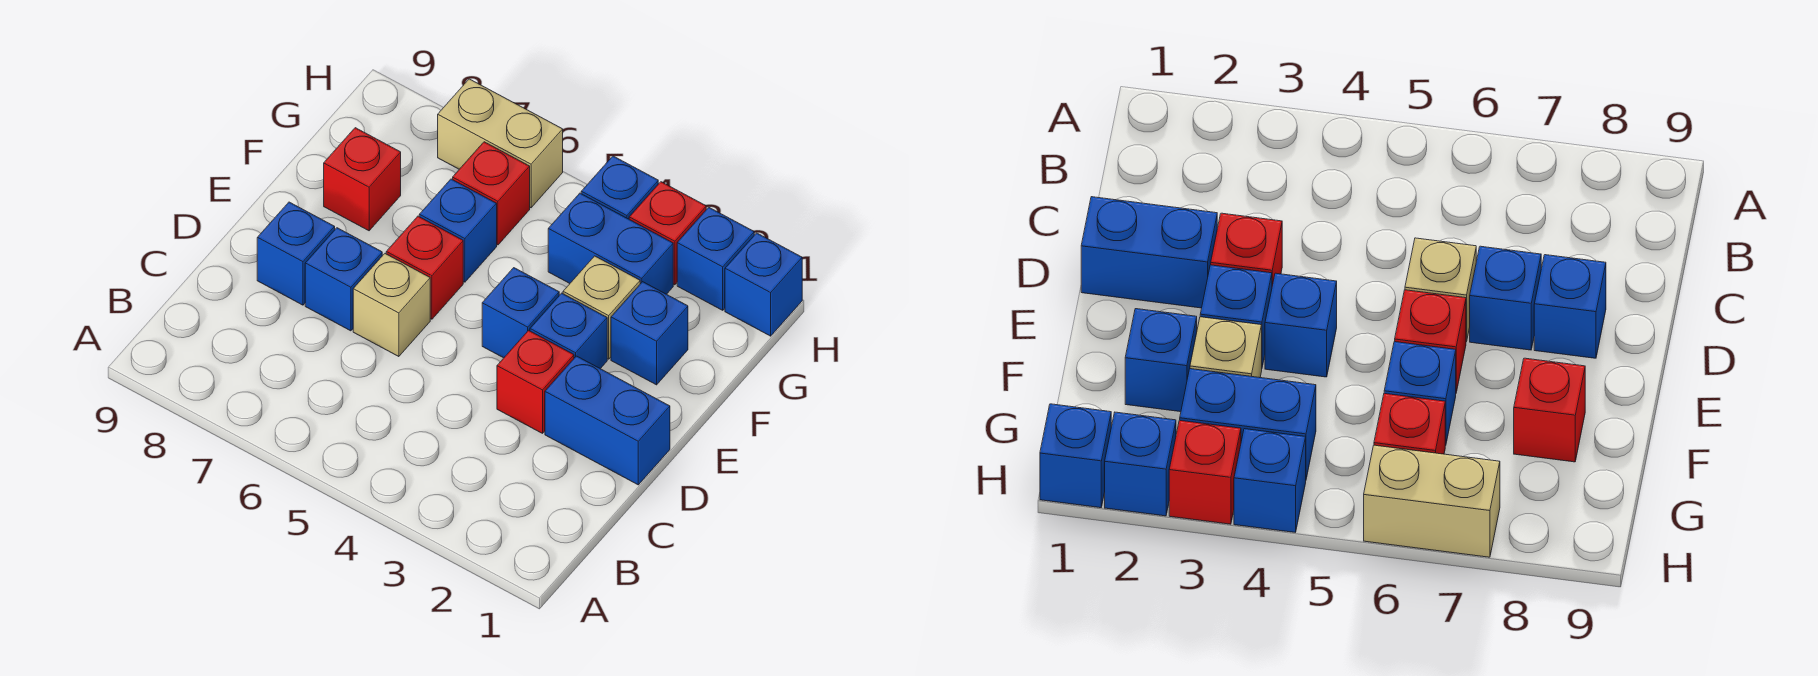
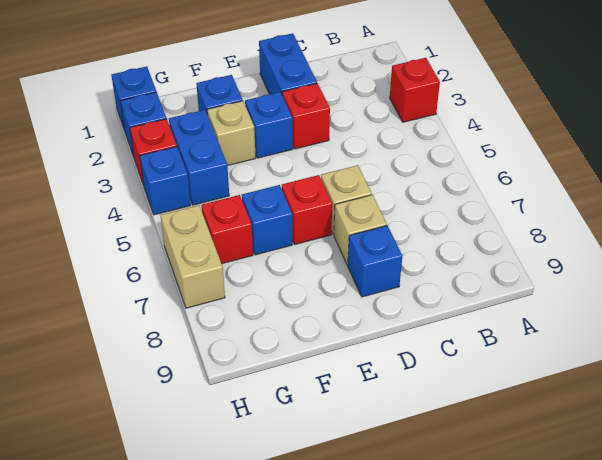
blue 1x1 brick [305,228,382,331] -> tan 1x1 brick [334,195,387,265]
blue 1x1 brick [482,268,559,358] -> none
red 1x1 brick [324,128,401,231] -> red 1x1 brick moved to [390,58,440,122]

